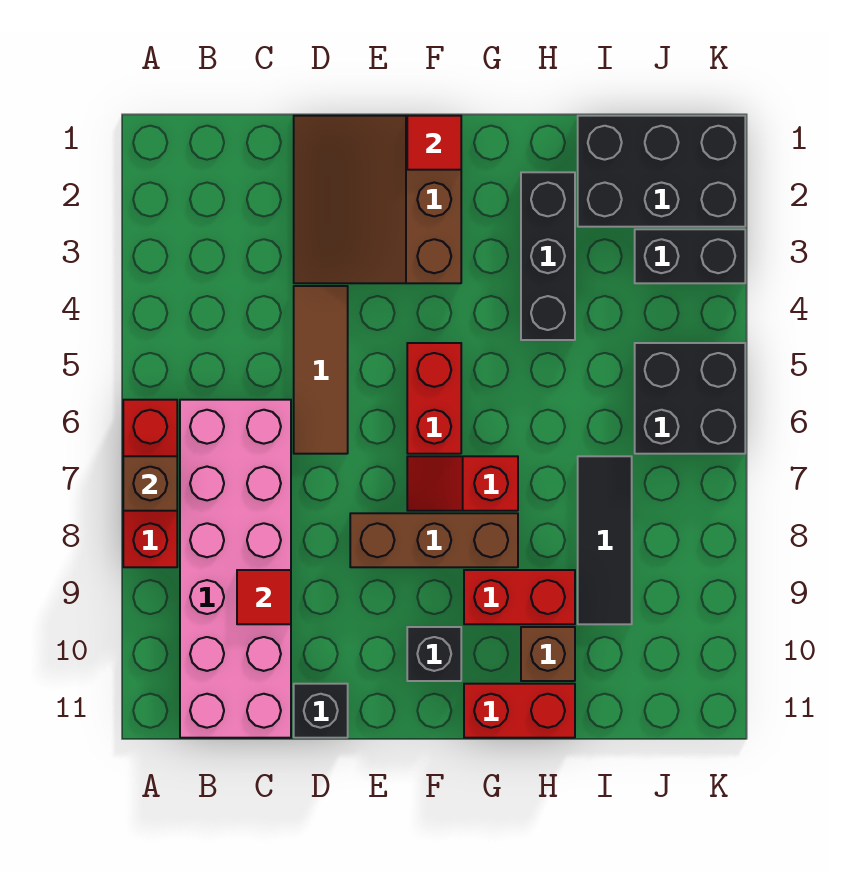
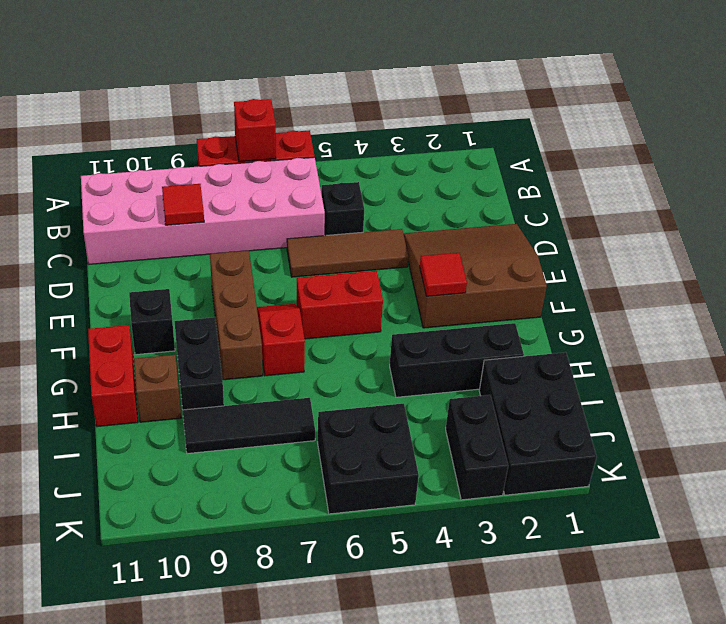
brown 1x1 brick [123,456,177,511] -> red 1x1 brick [234,99,276,162]
black 1x1 brick [294,684,348,738] -> black 1x1 brick moved to [321,182,364,236]
red 1x1 tile [407,116,461,170] -> red 1x1 tile moved to [420,253,467,296]
red 1x2 brick [464,570,575,624] -> black 1x2 brick [175,317,224,410]

